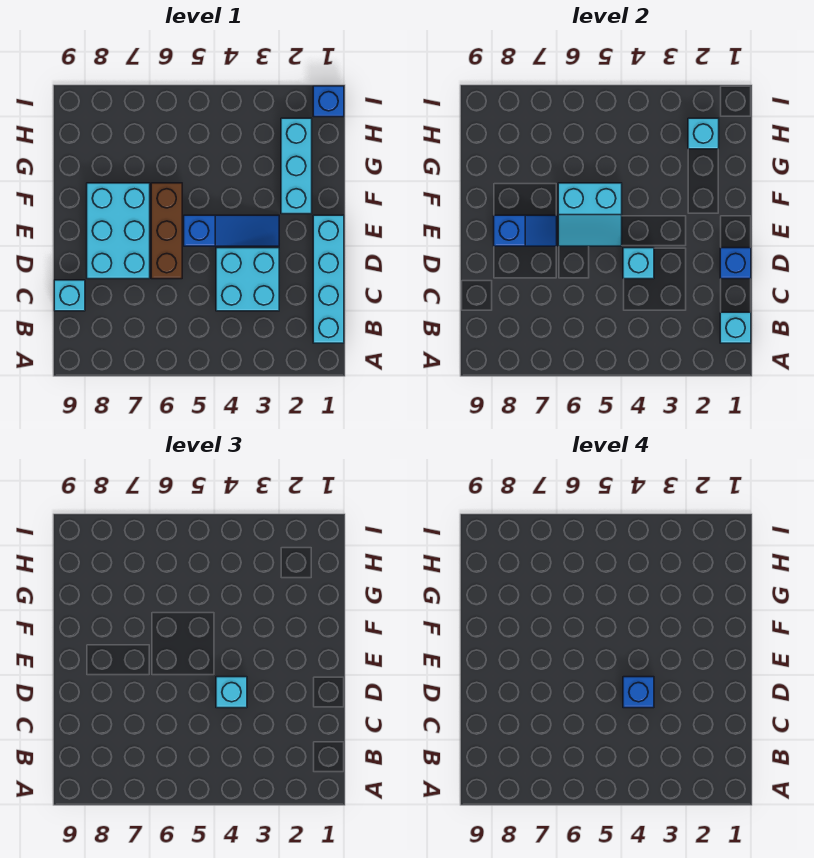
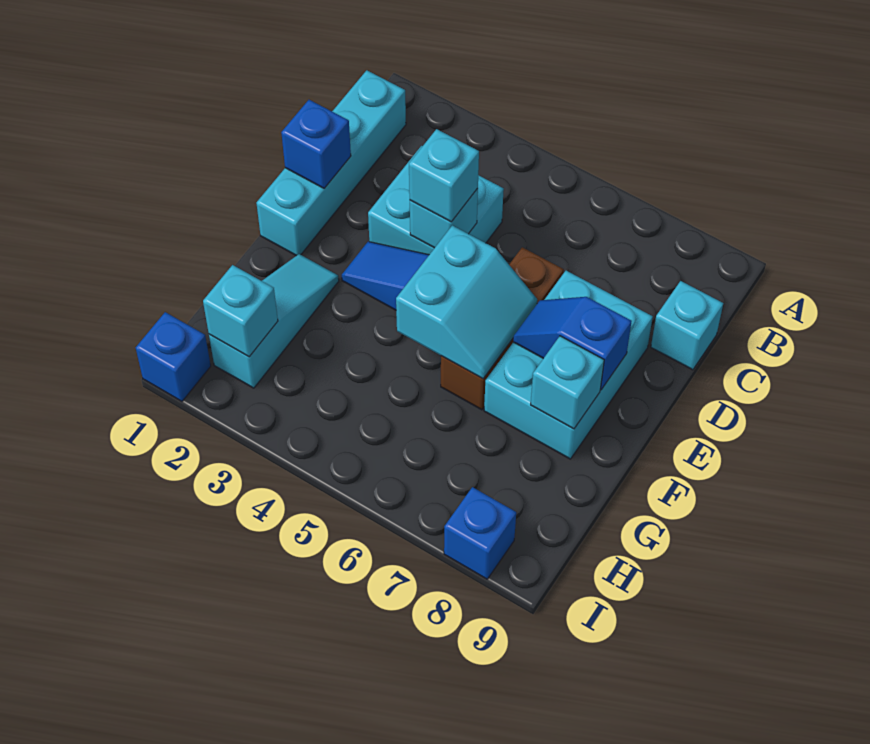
cyan 1x1 brick [720,312,751,343] -> cyan 1x1 brick moved to [531,336,604,429]
blue 1x1 brick [623,677,654,708] -> blue 1x1 brick moved to [444,487,516,579]
cyan 2x2 slope [558,183,622,246] -> cyan 2x2 slope turned to [396,225,537,379]
cyan 1x3 brick [281,118,312,214] -> cyan 1x3 slope [209,254,339,388]

